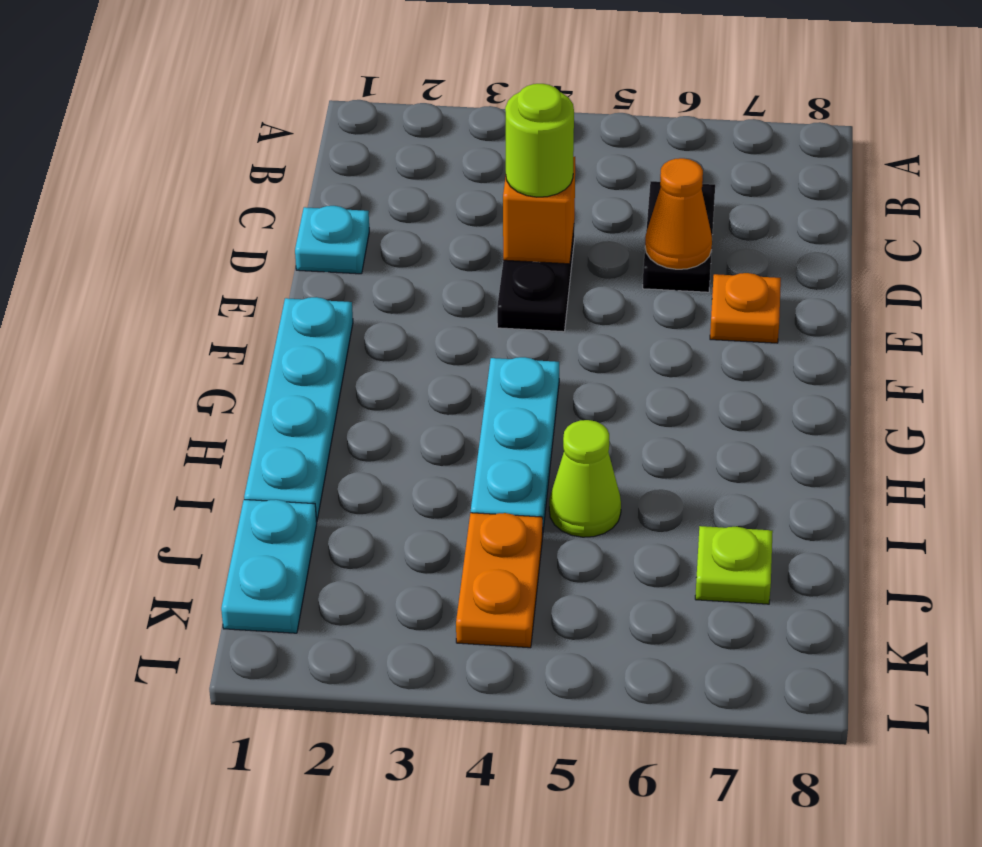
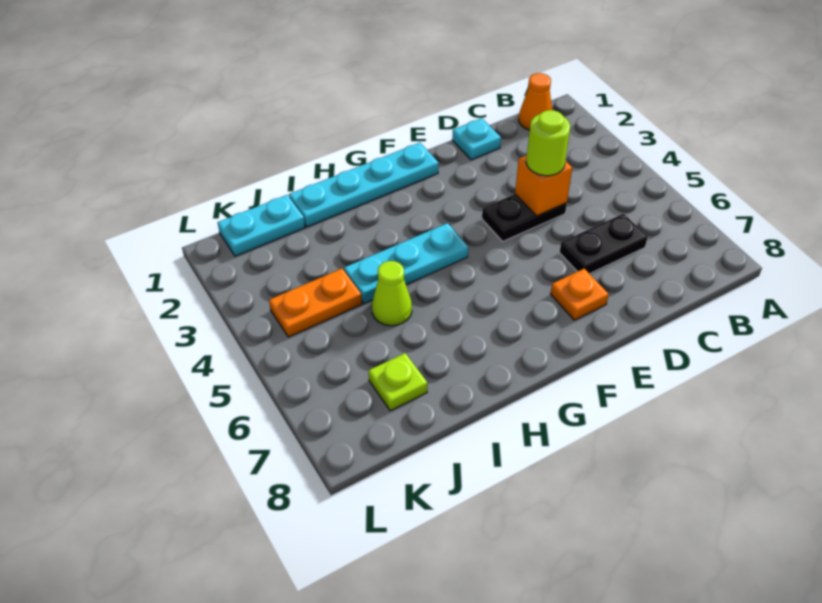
orange 1x1 cone [645,158,712,269] -> orange 1x1 cone moved to [519,73,552,130]

